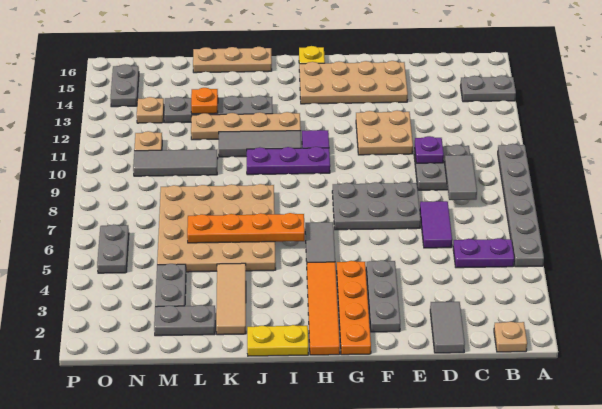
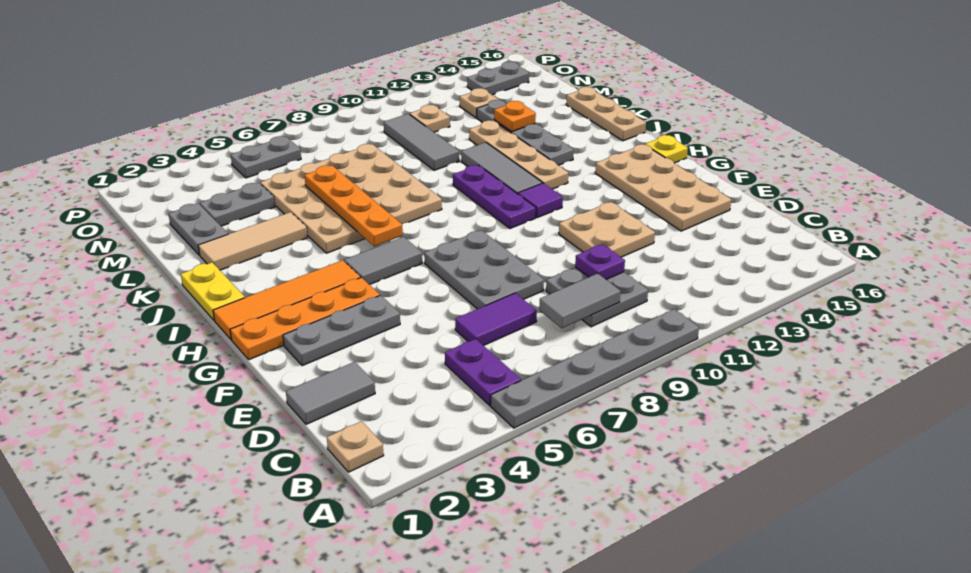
grey 1x2 plate [461,75,516,102] -> none

